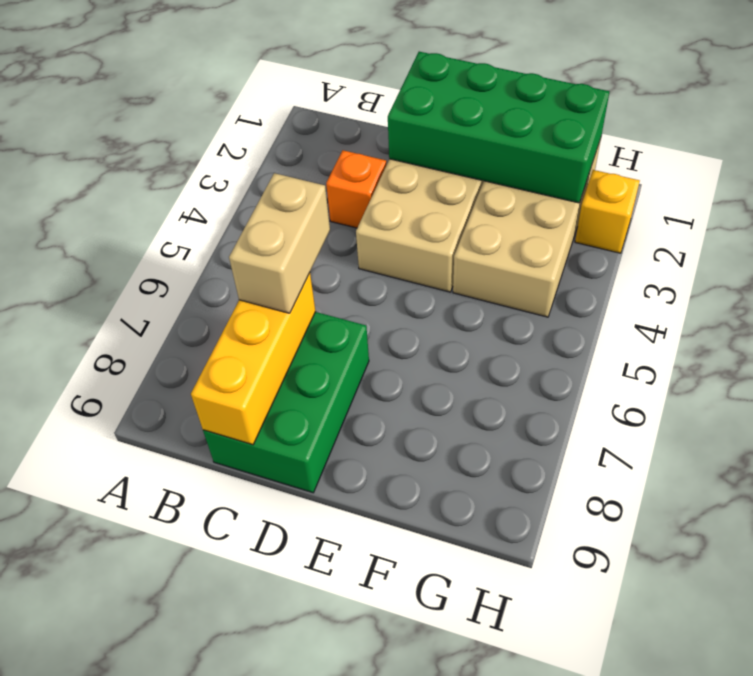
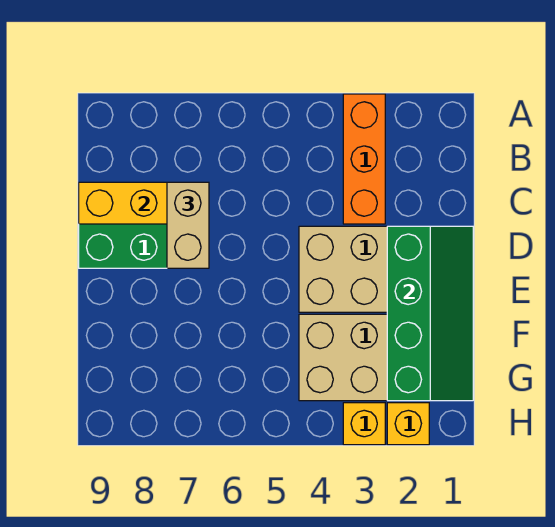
orange 1x1 brick [326,150,386,228] -> orange 1x3 brick [343,94,385,224]
tan 1x2 brick [229,173,330,313] -> tan 1x2 brick turned to [167,182,209,268]
green 2x4 brick [388,52,609,203] -> green 2x4 slope [387,226,473,401]
none -> yellow 1x1 brick [343,403,385,445]

